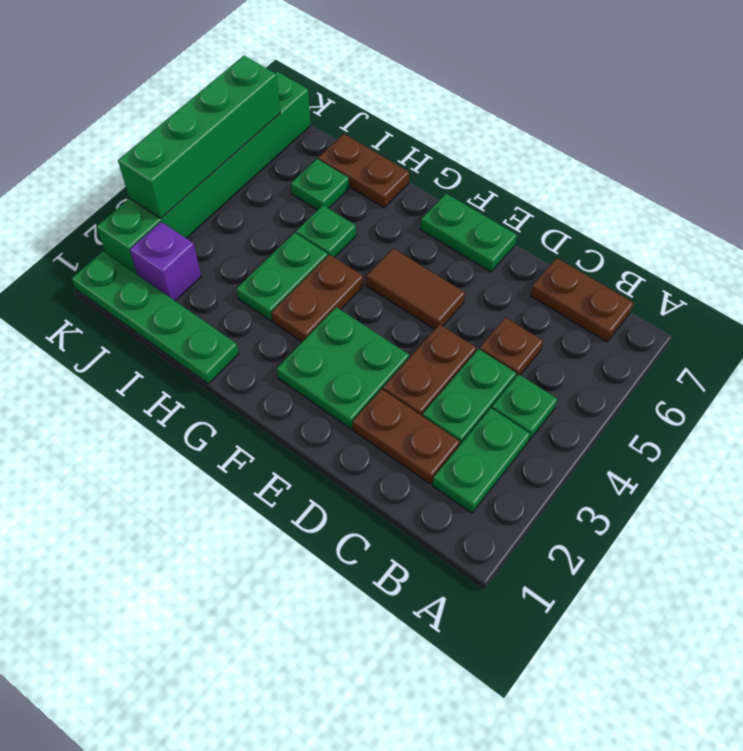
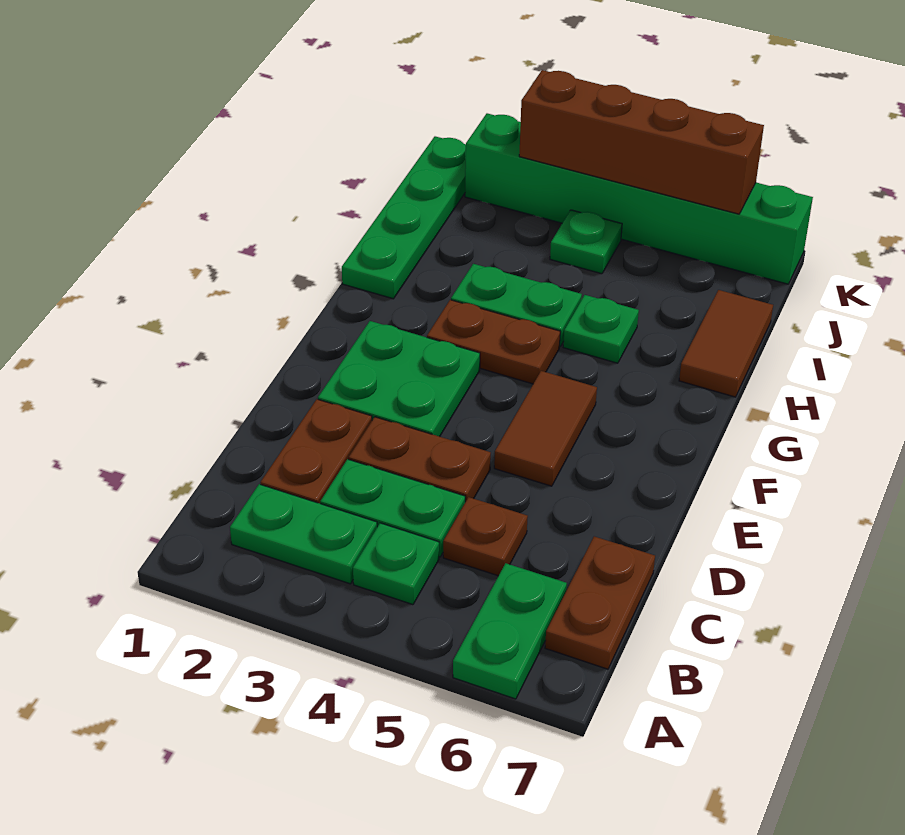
green 1x2 plate [421,194,517,272] -> green 1x2 plate moved to [453,563,567,699]
brown 1x2 plate [318,134,409,208] -> brown 1x2 tile [679,290,773,397]
green 1x1 plate [291,159,349,210] -> green 1x1 plate moved to [550,210,622,274]
purple 1x1 brick [130,222,201,301] -> none
green 1x4 brick [118,56,280,218] -> brown 1x4 brick [519,70,764,214]

